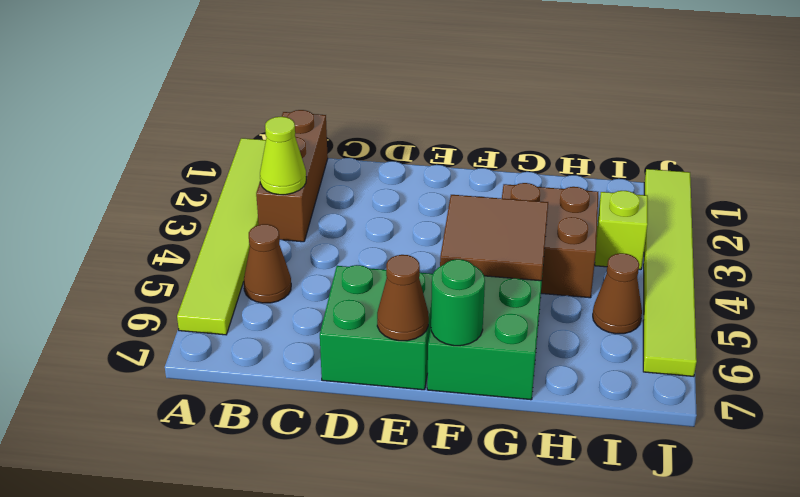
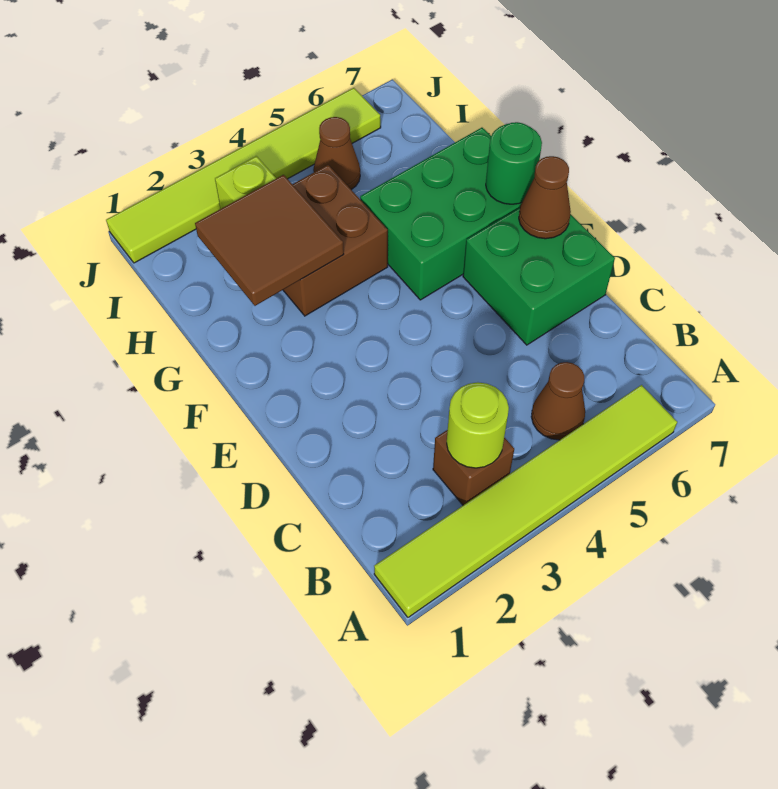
brown 1x3 brick [256,110,328,242] -> brown 1x1 brick [433,430,514,505]
lime 1x1 cone [260,117,306,195] -> lime 1x1 round brick [447,382,509,468]
brown 2x2 tile [440,195,548,281] -> brown 2x2 tile moved to [195,175,344,306]

